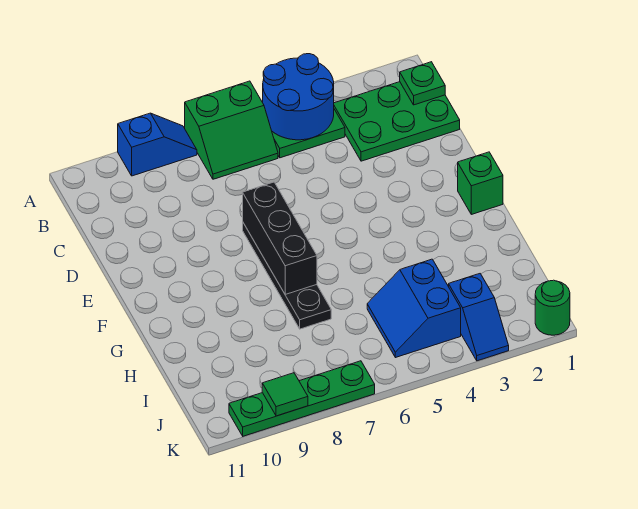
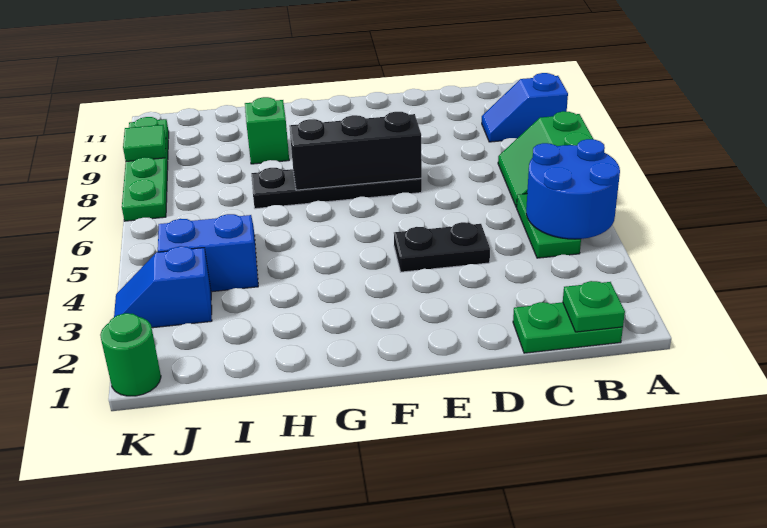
blue 1x2 slope [118,113,197,176] -> blue 1x2 slope turned to [482,73,568,142]
green 2x3 plate [334,82,460,161] -> green 1x2 plate [513,302,623,353]
none -> black 1x2 plate [394,222,490,272]
green 1x1 brick [458,152,503,214] -> green 1x1 brick moved to [245,97,289,164]

